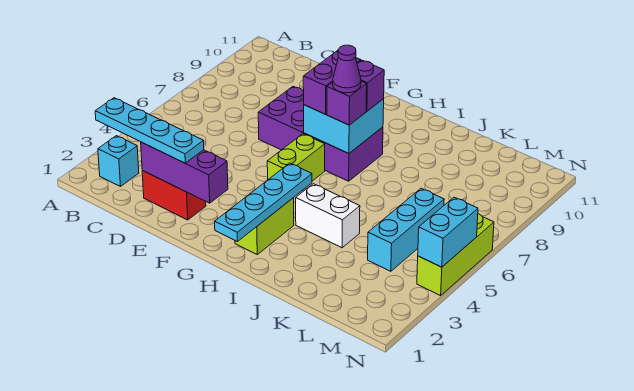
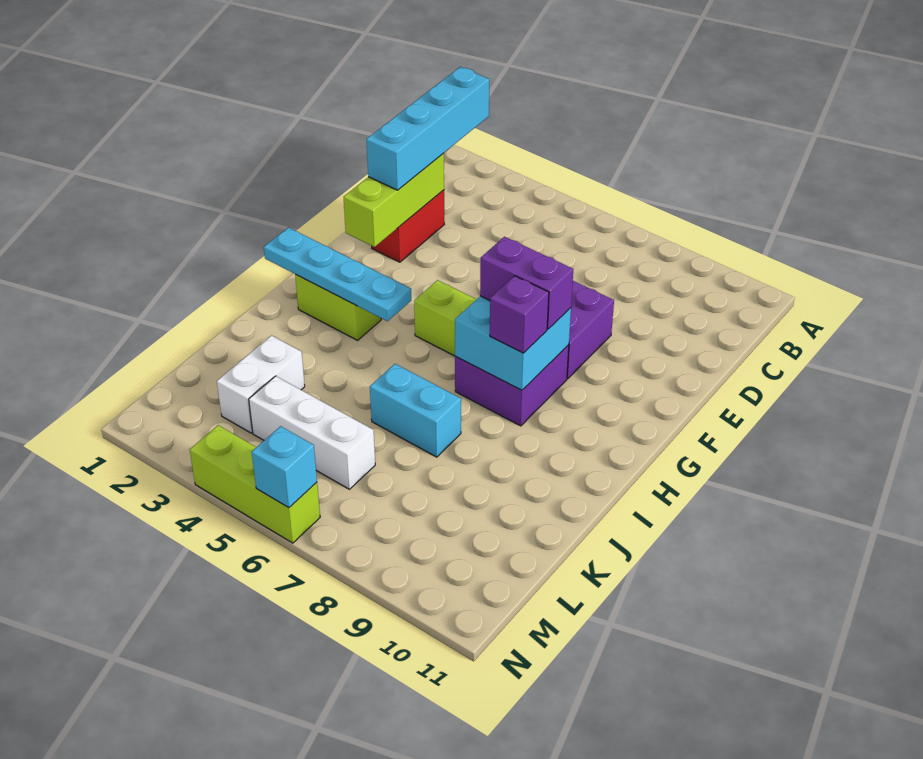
cyan 1x1 brick [98,136,139,186] -> cyan 1x1 brick moved to [252,426,317,508]
cyan 1x4 plate [95,98,204,163] -> cyan 1x4 brick [366,67,489,190]
purple 1x3 brick [141,142,228,203] -> lime 1x3 brick [344,153,444,247]
purple 1x1 brick [327,81,367,125] -> none
purple 1x1 cone [333,45,361,93] -> none
white 1x2 brick [296,184,360,248] -> white 1x2 brick moved to [217,336,305,433]
cyan 1x3 brick [368,188,444,271] -> white 1x3 brick [249,376,375,489]
cyan 1x2 brick [418,197,478,267] -> cyan 1x2 brick moved to [370,364,461,457]

